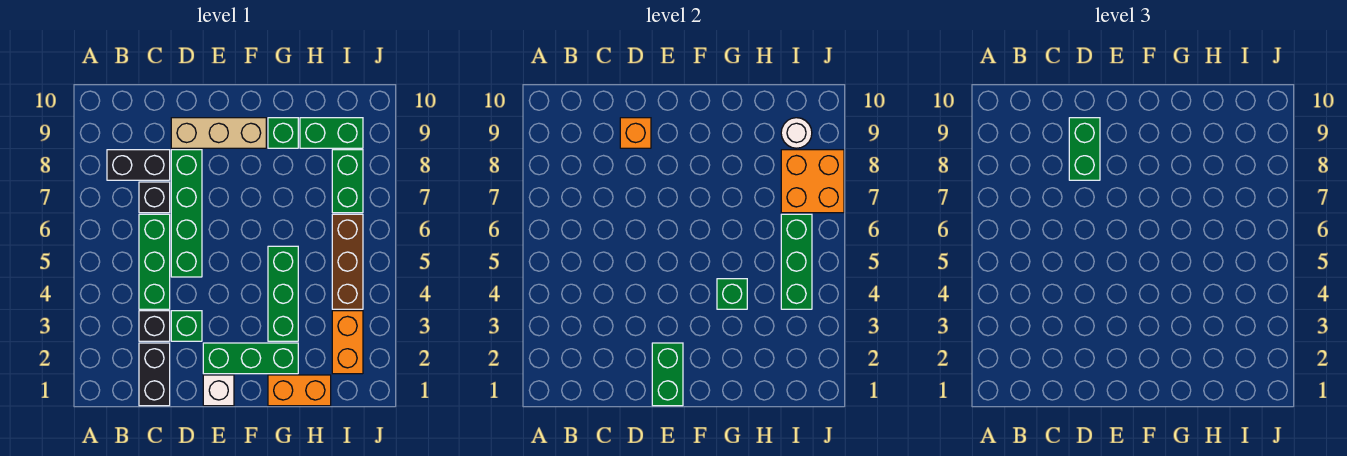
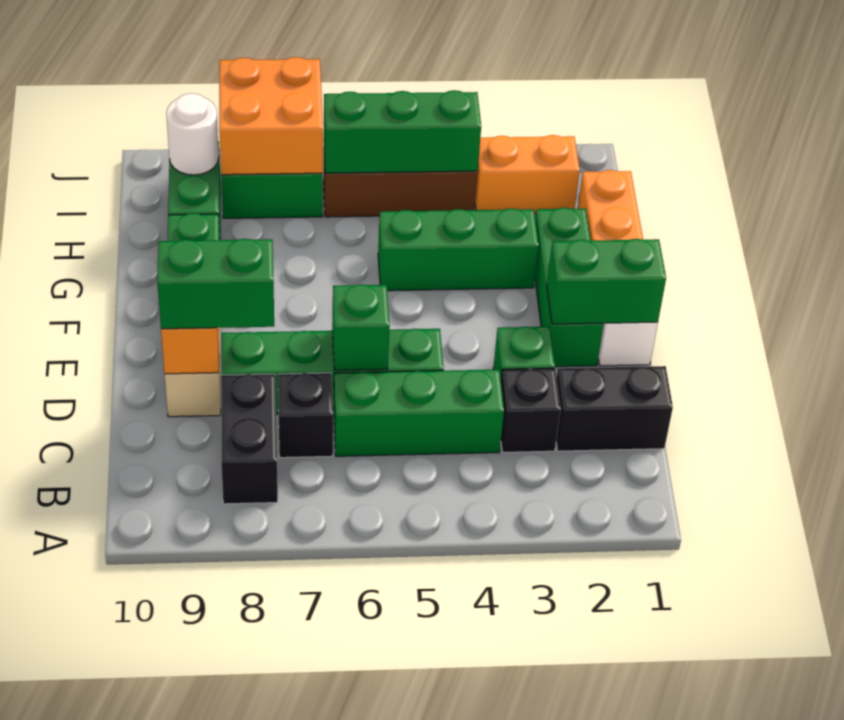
green 1x1 brick [717,279,747,309] -> green 1x1 brick moved to [332,284,390,370]

